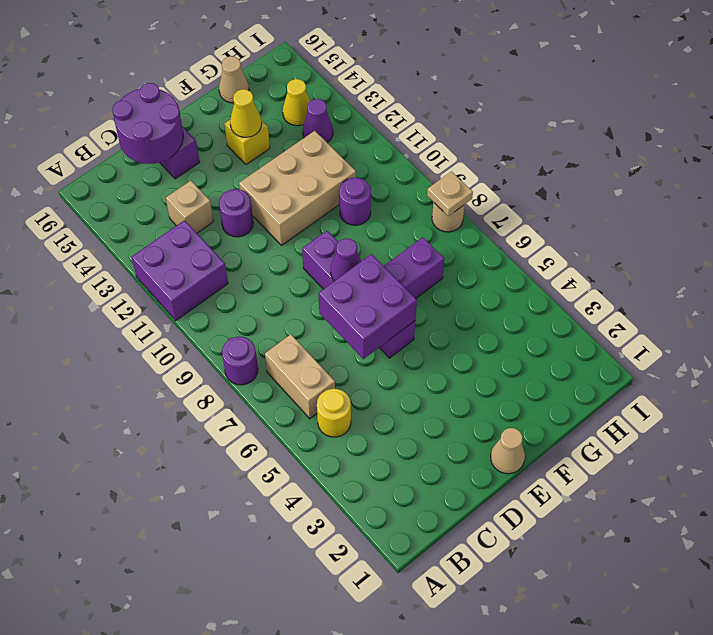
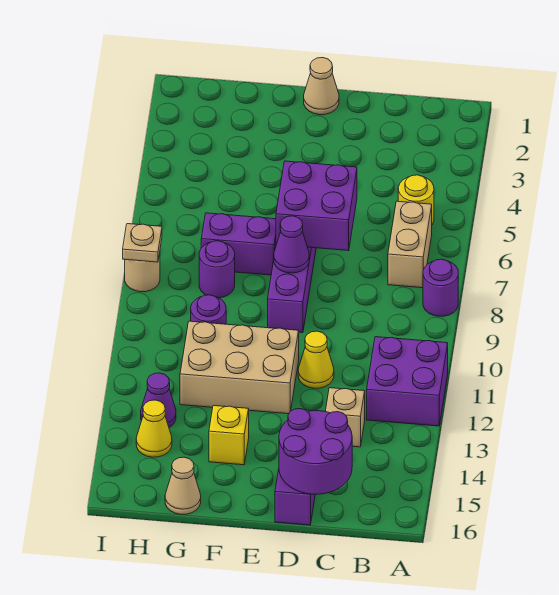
purple 1x1 round brick [219,189,253,237] -> purple 1x1 round brick moved to [199,241,235,298]
yellow 1x1 cone [230,89,262,137] -> yellow 1x1 cone moved to [298,331,334,388]

